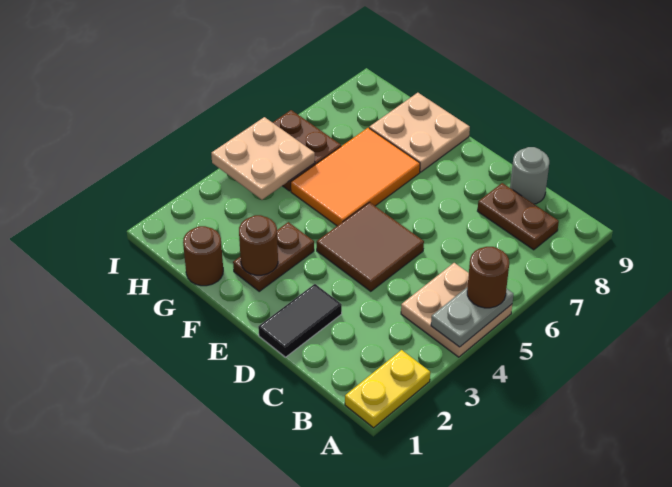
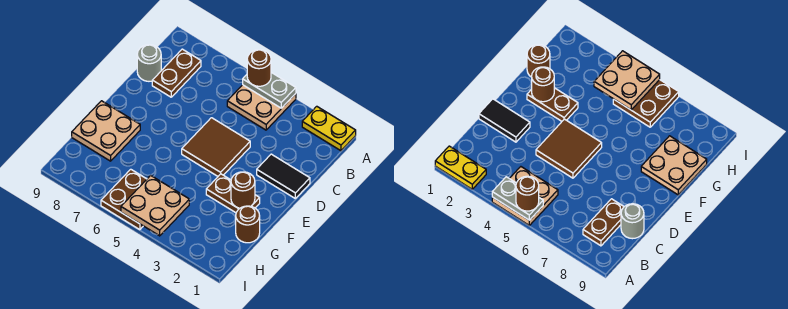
orange 2x3 tile [291,128,420,226] -> none

